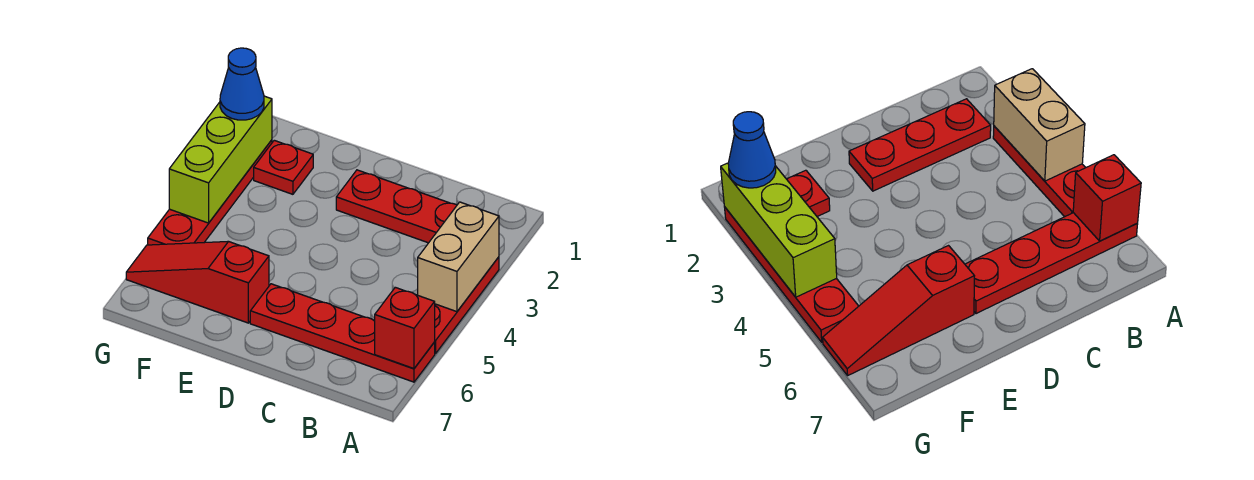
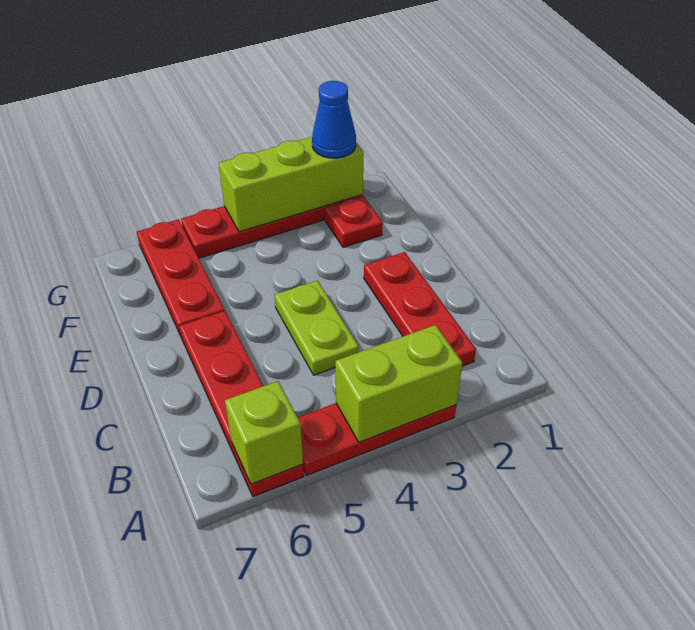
tan 1x2 brick [418,202,499,312] -> lime 1x2 brick [335,325,462,442]
red 1x1 brick [375,287,435,368] -> lime 1x1 brick [225,381,303,484]
none -> lime 1x2 plate [274,280,359,375]
red 1x3 slope [126,242,269,323] -> red 1x3 plate [137,219,225,336]

